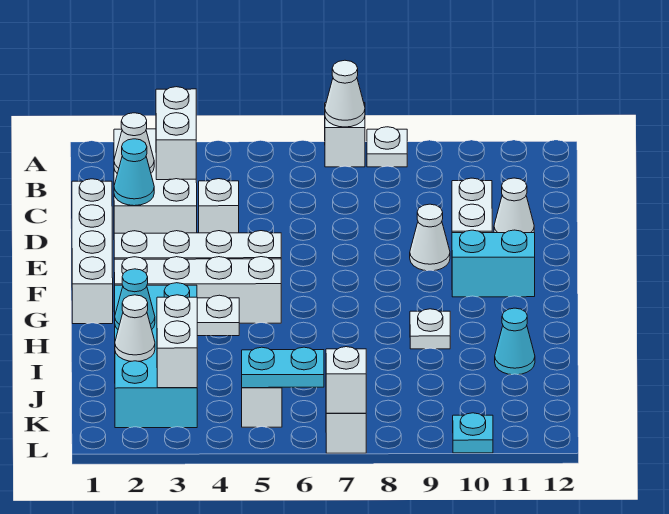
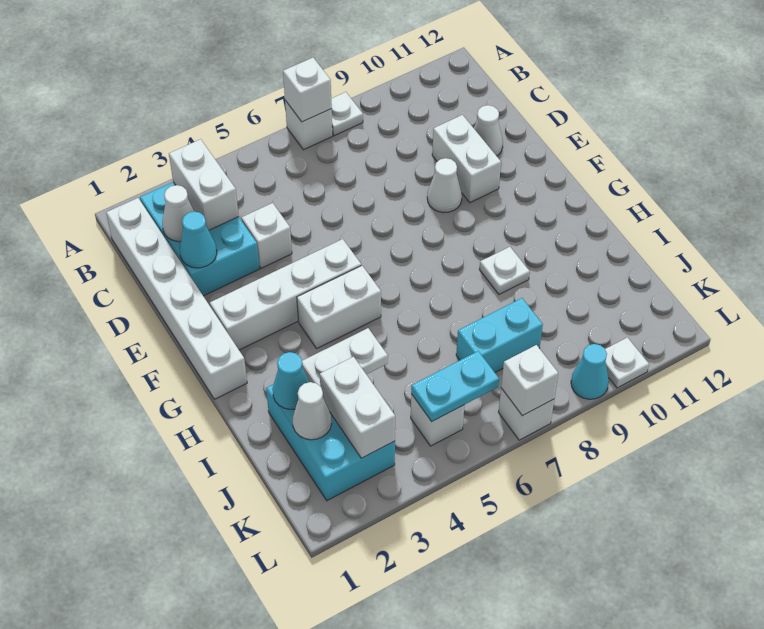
white 1x1 cone [325,60,365,127] -> white 1x1 brick [283,58,332,122]
white 2x3 brick [114,129,197,233] -> cyan 2x3 brick [140,182,259,296]
white 1x4 brick [72,179,113,324] -> white 1x6 brick [106,198,247,399]
cyan 1x2 brick [452,230,535,297] -> cyan 1x2 brick moved to [456,298,543,372]
white 1x4 brick [114,257,281,323] -> white 1x2 brick [297,265,381,348]
cyan 2x4 brick [115,283,197,428] -> cyan 2x3 brick [266,384,395,500]
cyan 1x1 cone [495,308,535,375] -> cyan 1x1 cone moved to [571,344,609,399]
cyan 1x1 plate [453,413,493,453] -> white 1x1 plate [605,337,649,388]

